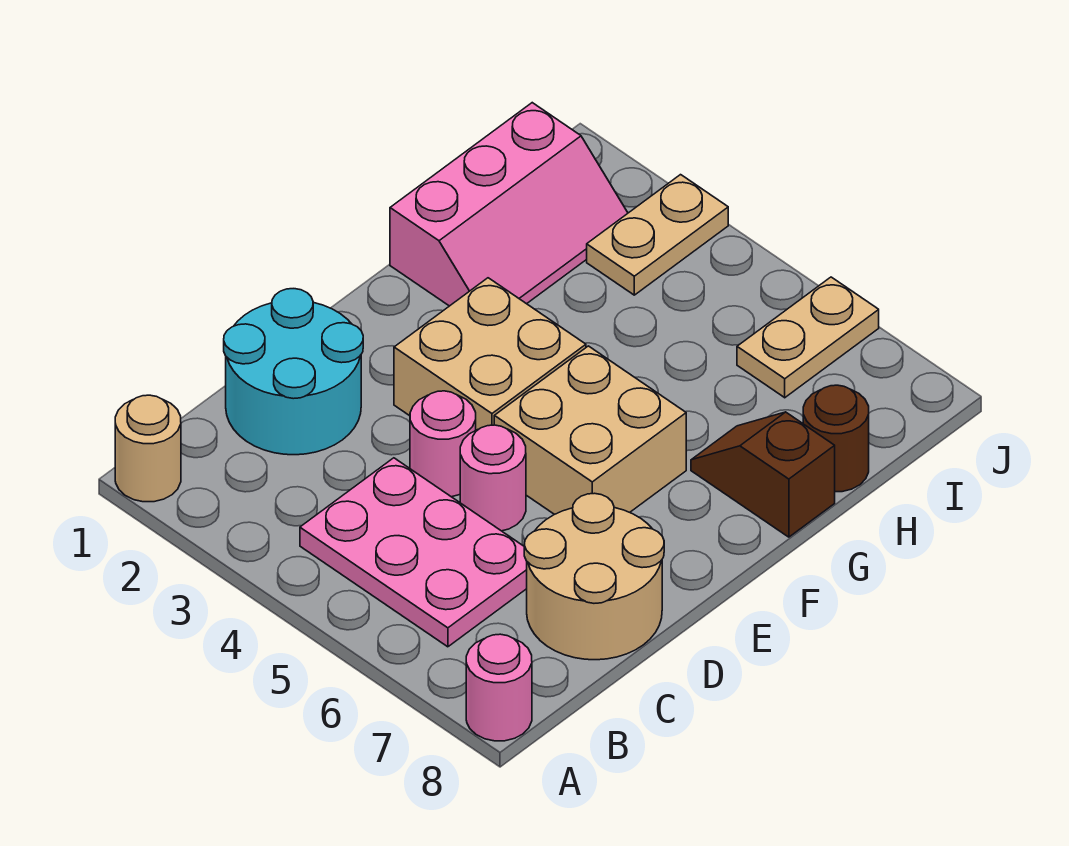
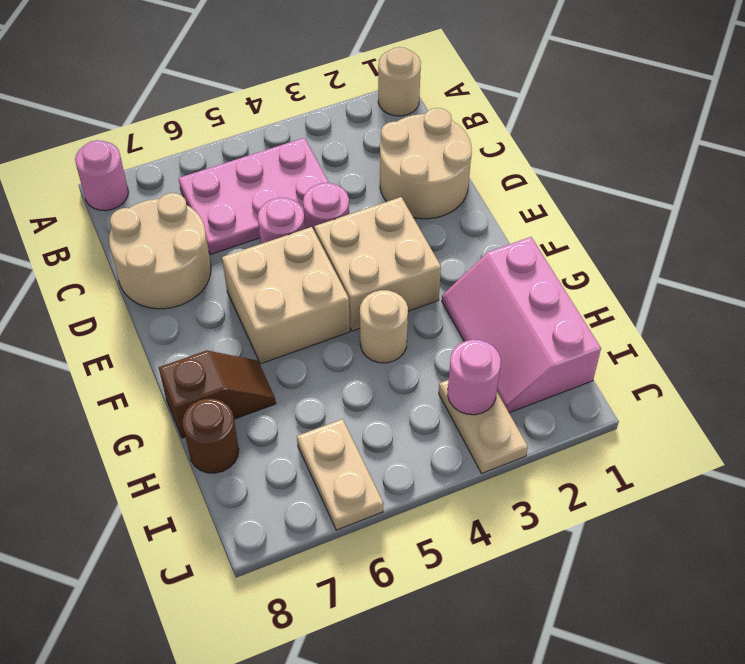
cyan 2x2 round brick [224,289,363,455] -> tan 2x2 round brick [380,108,472,219]
none -> tan 1x1 round brick [360,290,408,363]
none -> pink 1x1 round brick [448,340,501,415]

